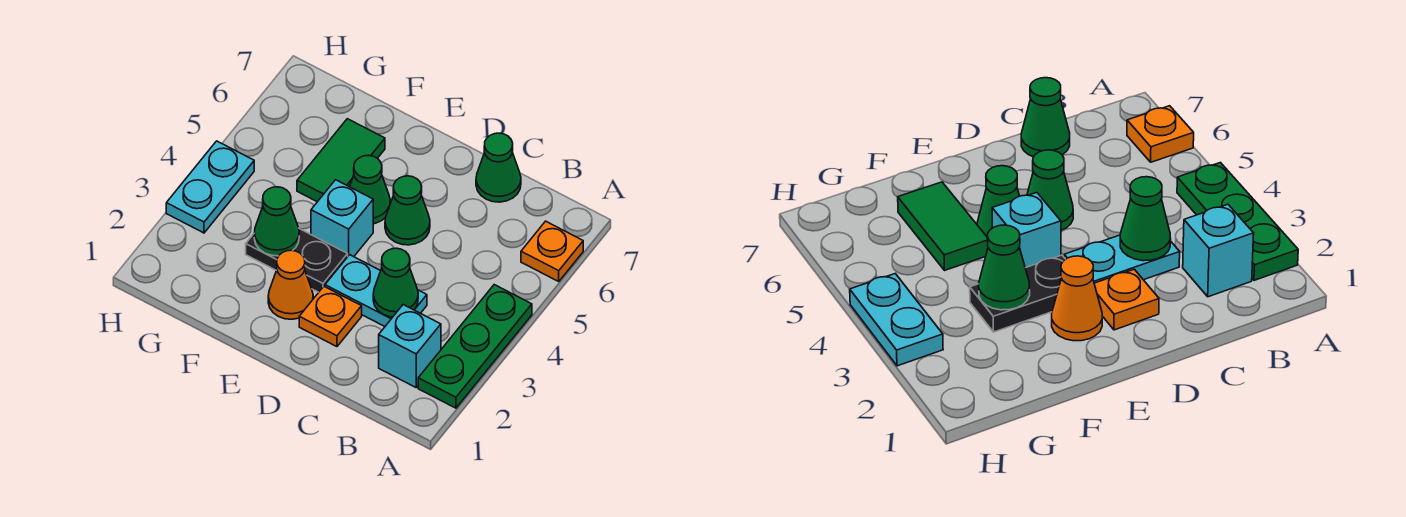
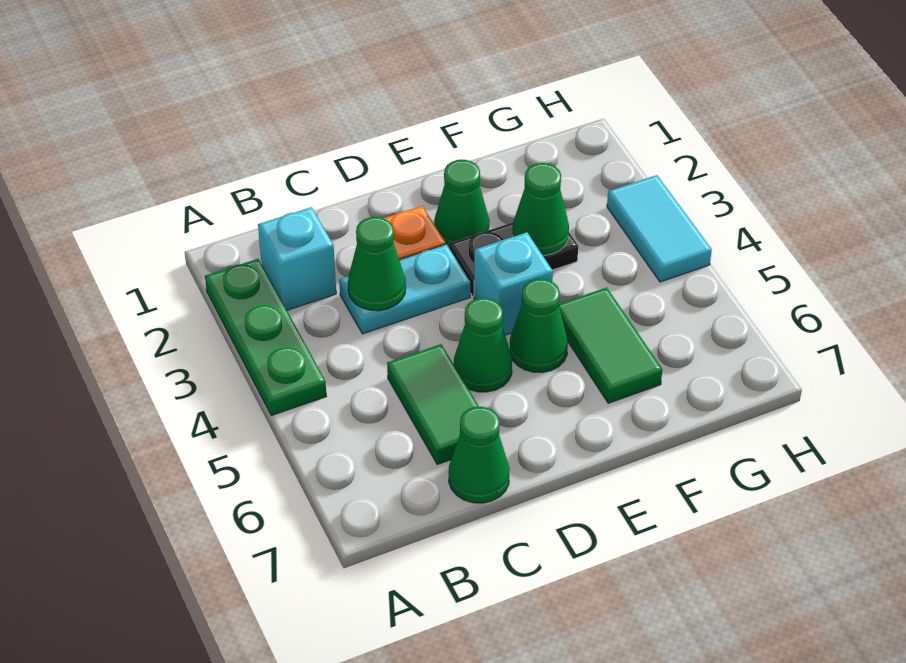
orange 1x1 plate [521,221,583,281] -> none
none -> green 1x2 tile [387,344,479,464]
orange 1x1 cone [268,250,313,319] -> green 1x1 cone [434,160,490,247]
cyan 1x2 plate [166,141,254,233] -> cyan 1x2 tile [607,175,712,282]

